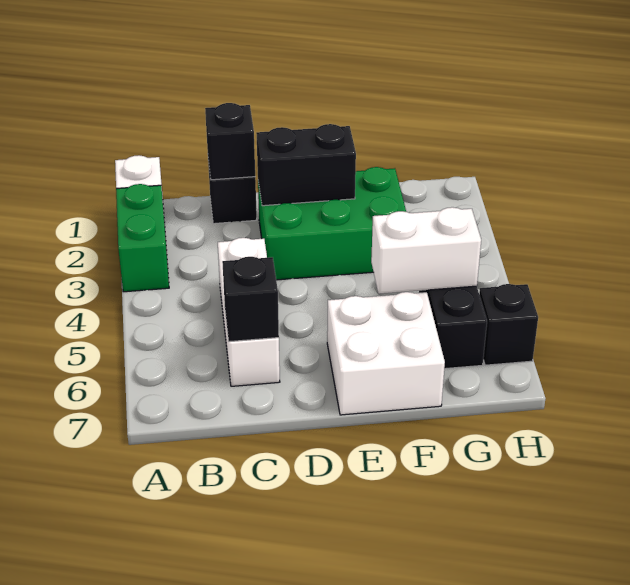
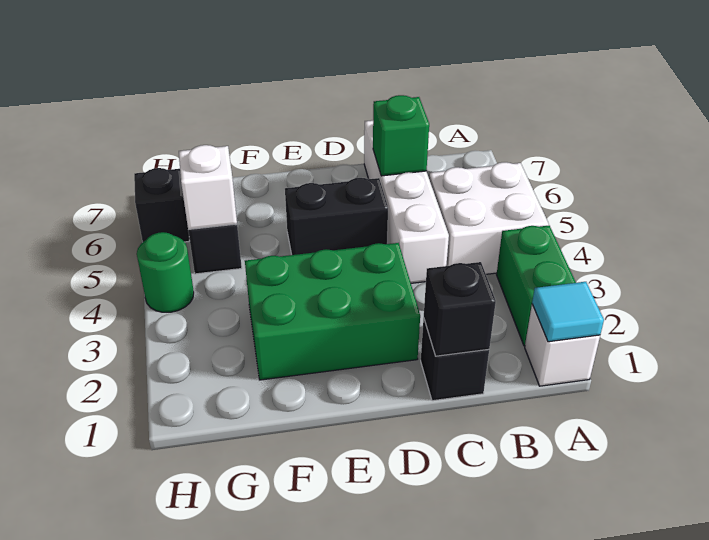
none -> cyan 1x1 tile [532,282,604,342]
white 1x3 brick [218,238,280,386] -> white 1x4 brick [364,120,449,283]
black 1x1 brick [222,257,279,342] -> green 1x1 brick [373,95,429,176]
black 1x2 brick [256,124,356,206] -> black 1x2 brick moved to [285,178,388,255]
white 2x2 brick [327,292,445,415] -> white 2x2 brick moved to [429,162,549,274]
white 1x2 brick [371,207,481,294] -> white 1x1 brick [179,145,237,229]
none -> green 1x1 round brick [137,232,194,312]

